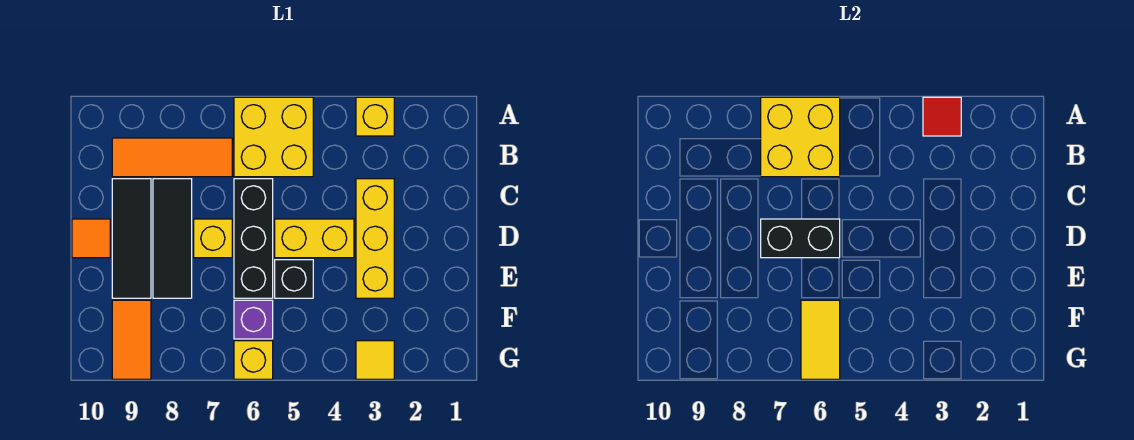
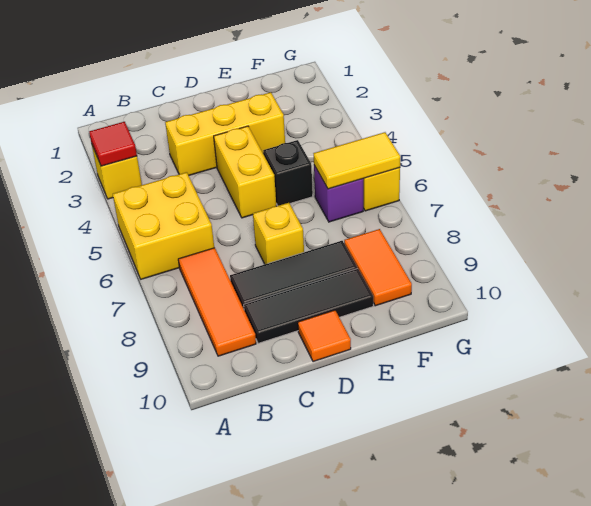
yellow 2x2 brick [761,97,840,177] -> none
black 1x3 brick [234,179,273,298] -> none
black 1x2 brick [761,219,840,258] -> none
orange 1x2 tile [112,300,151,379] -> orange 1x2 tile turned to [344,229,412,306]
yellow 1x1 tile [356,341,394,379] -> none

